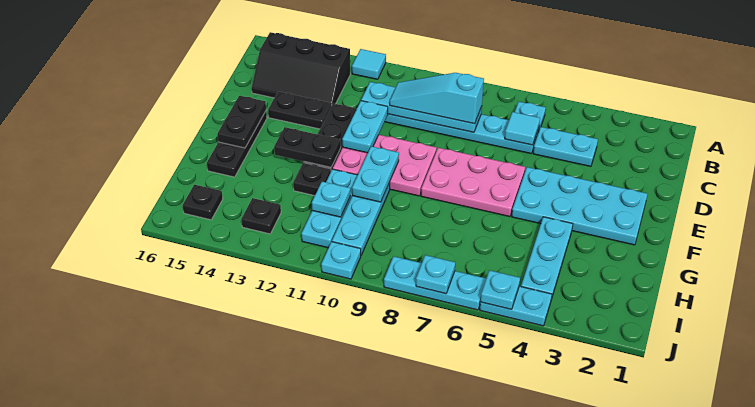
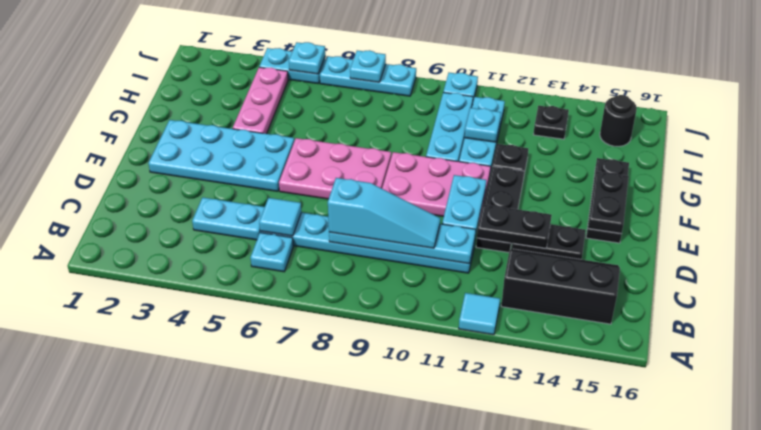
cyan 1x2 plate [352,146,399,202] -> none
black 1x2 plate [274,127,341,167] -> black 1x2 plate moved to [477,204,552,248]
cyan 1x3 plate [521,217,573,299] -> pink 1x3 plate [233,67,288,134]
black 1x1 plate [183,185,223,220] -> black 1x1 round brick [600,95,637,146]

